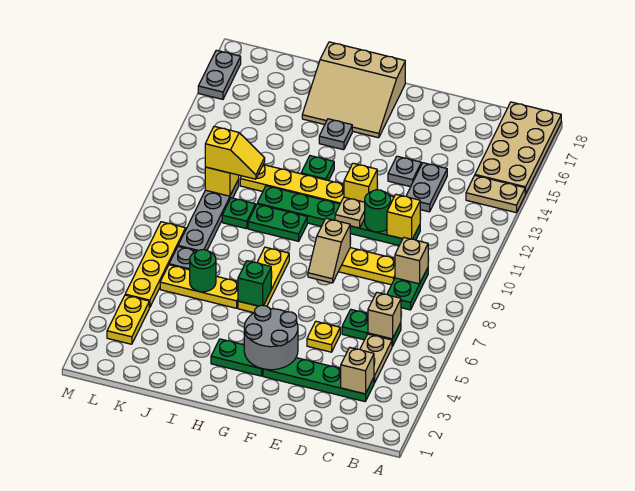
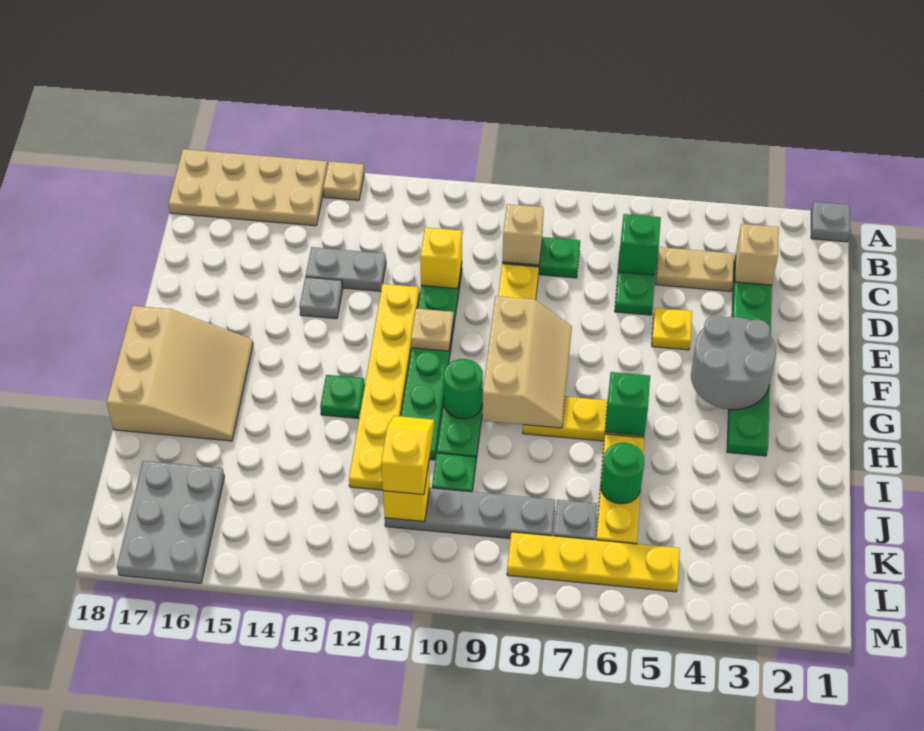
tan 1x2 plate [466,176,525,213] -> tan 1x1 plate [323,161,364,200]
tan 1x1 brick [368,293,401,339] -> green 1x1 brick [618,214,661,275]
green 1x1 round brick [365,190,391,232] -> green 1x1 round brick moved to [444,359,483,419]
tan 1x2 slope [308,218,350,283] -> tan 2x3 slope [482,296,572,428]
yellow 1x1 brick [344,163,377,202] -> none
grey 1x1 plate [319,119,352,150] -> grey 1x1 plate moved to [811,202,850,242]
yellow 1x2 plate [107,295,149,344] -> none
grey 1x2 plate [198,50,241,99] -> grey 2x3 plate [117,461,224,583]

